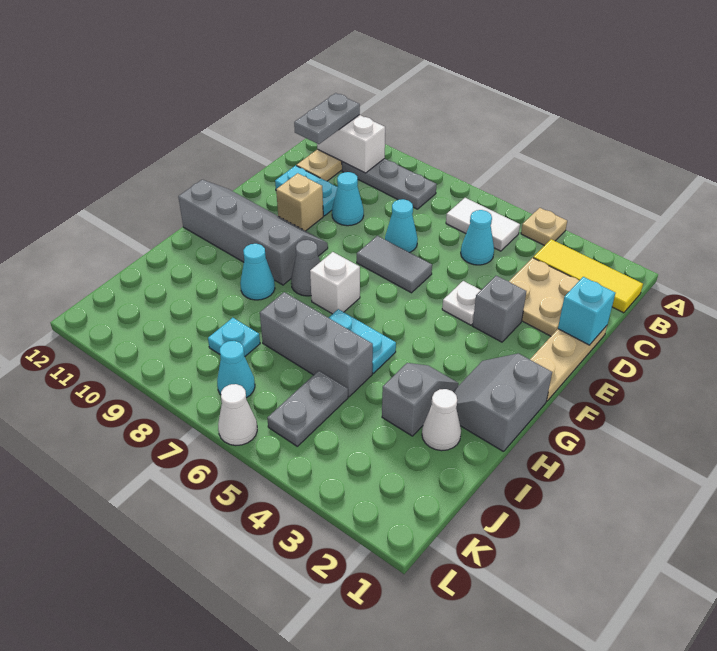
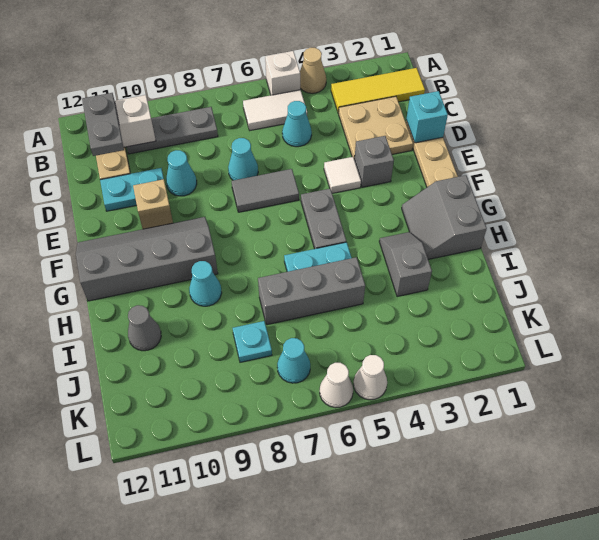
tan 1x1 plate [521,208,567,246] -> tan 1x1 cone [300,48,326,93]
white 1x1 plate [442,281,481,325] -> white 1x1 tile [324,157,361,193]
white 1x1 brick [310,252,360,314] -> white 1x1 brick moved to [265,51,300,95]
grey 1x1 cone [291,240,320,296] -> grey 1x1 cone moved to [128,305,161,351]
white 1x1 cone [422,389,461,451] -> white 1x1 cone moved to [354,355,387,400]
grey 1x2 plate [267,371,348,446] -> grey 1x2 plate moved to [301,189,346,249]

